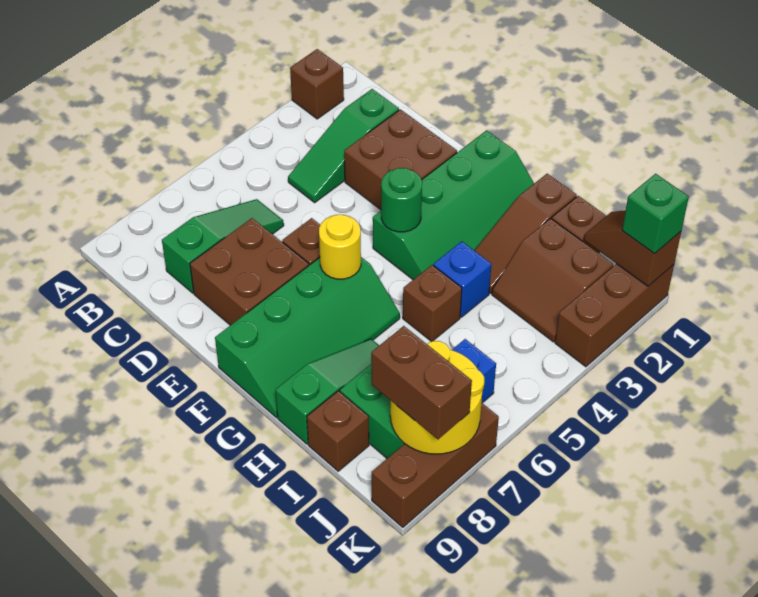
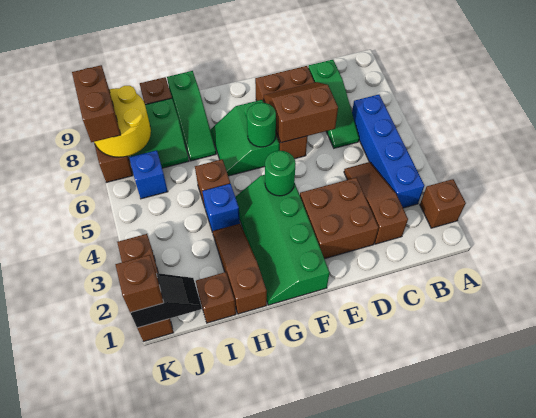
none -> blue 1x4 brick [352,95,424,208]
green 1x3 slope [288,89,399,203] -> brown 1x3 slope [344,162,408,244]
green 2x4 slope [215,257,400,418] -> green 2x2 slope [210,100,279,176]
yellow 1x1 round brick [319,215,361,279] -> green 1x1 round brick [247,102,276,147]
brown 2x2 slope [492,218,613,342] -> brown 2x2 slope moved to [264,82,338,143]
brown 1x2 slope [584,210,681,286] -> black 1x2 slope [131,273,202,328]
brown 1x2 brick [371,326,472,439] -> brown 1x2 brick turned to [72,65,121,142]
green 1x1 brick [622,174,689,253] -> brown 1x1 brick [115,255,164,313]

